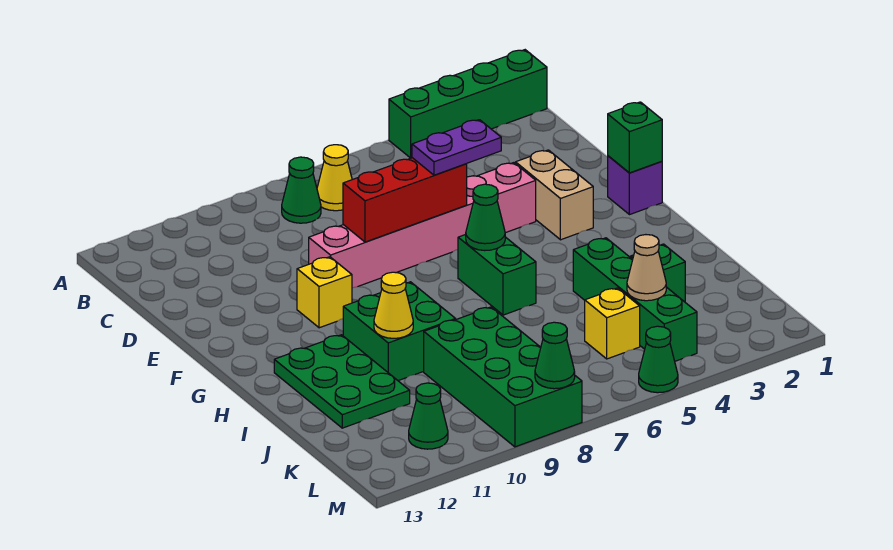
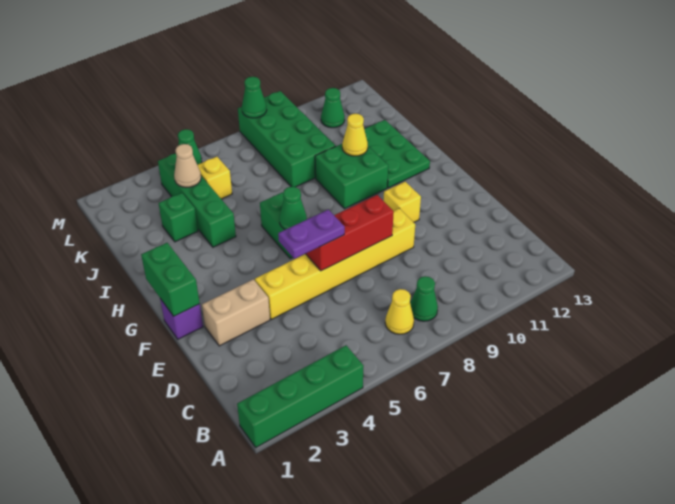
tan 1x2 brick [516,150,593,240] -> tan 1x2 brick turned to [202,279,270,346]
pink 1x6 brick [309,163,536,288] -> yellow 1x6 brick [255,208,415,319]
green 1x1 brick [608,102,662,173] -> green 1x2 brick [141,243,200,316]

